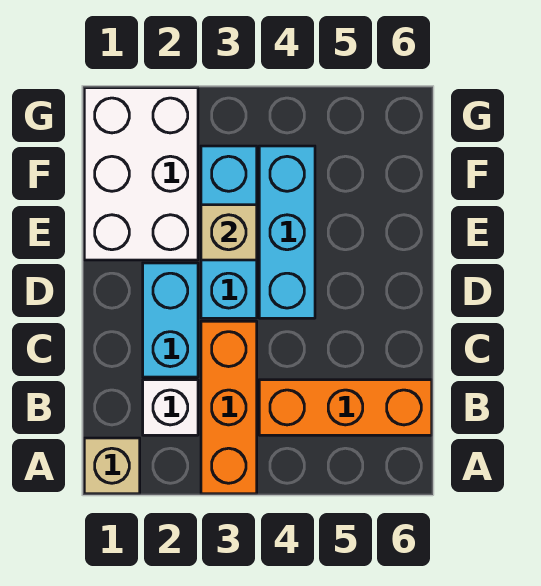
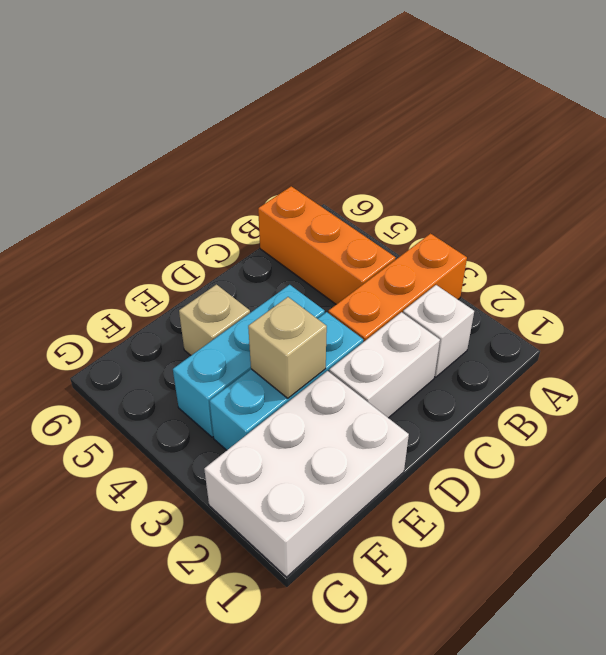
tan 1x1 brick [84,438,140,494] -> tan 1x1 brick moved to [179,285,250,355]
cyan 1x2 brick [143,263,198,377] -> white 1x2 brick [329,312,440,418]

